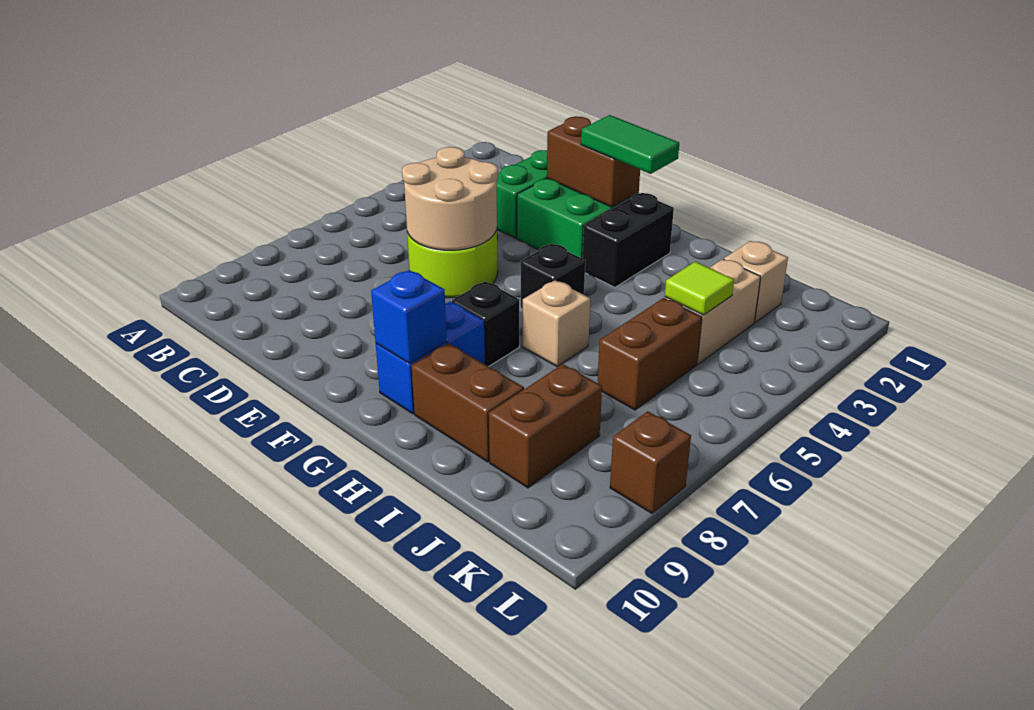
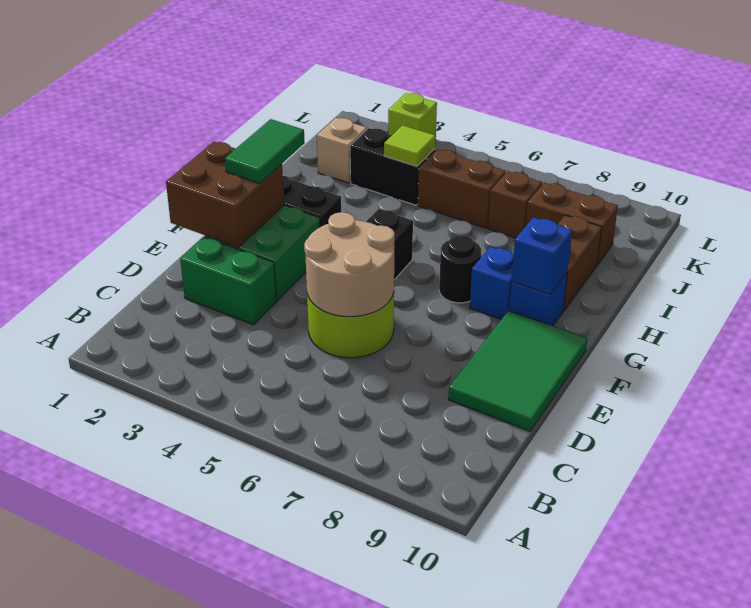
none -> green 2x3 tile [448,311,587,431]
brown 1x2 brick [547,116,640,207] -> brown 2x2 brick [166,142,284,248]
black 1x1 brick [452,281,519,367] -> black 1x1 round brick [439,235,481,303]
tan 1x1 brick [523,280,590,366] -> none
tan 1x2 brick [665,259,761,364] -> black 1x2 brick [350,128,435,205]
none -> lime 1x1 brick [388,93,437,140]
brown 1x1 brick [610,411,691,513] -> brown 1x1 brick moved to [488,171,542,238]

